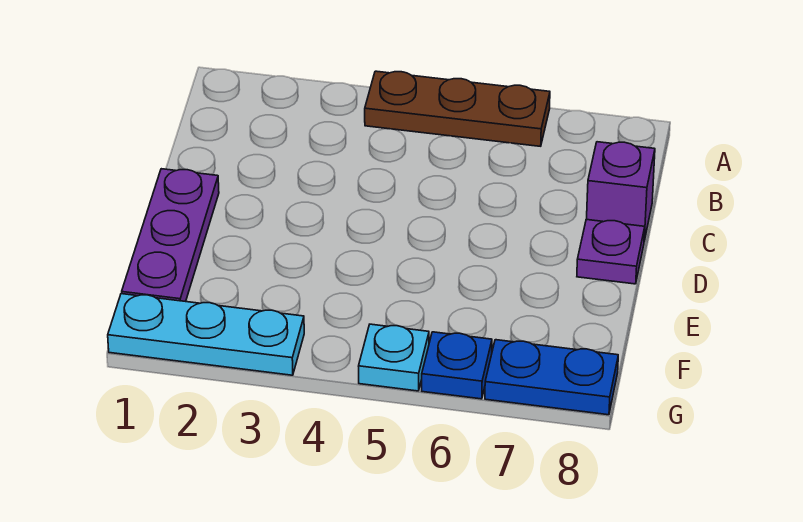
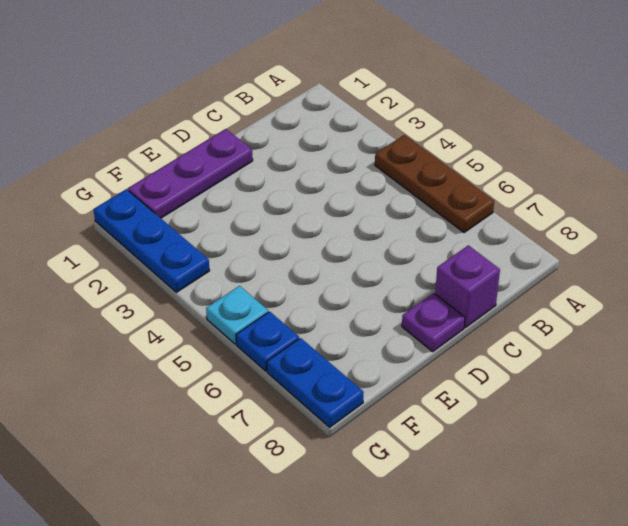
cyan 1x3 plate [108,294,304,375] -> blue 1x3 plate [94,189,210,292]

